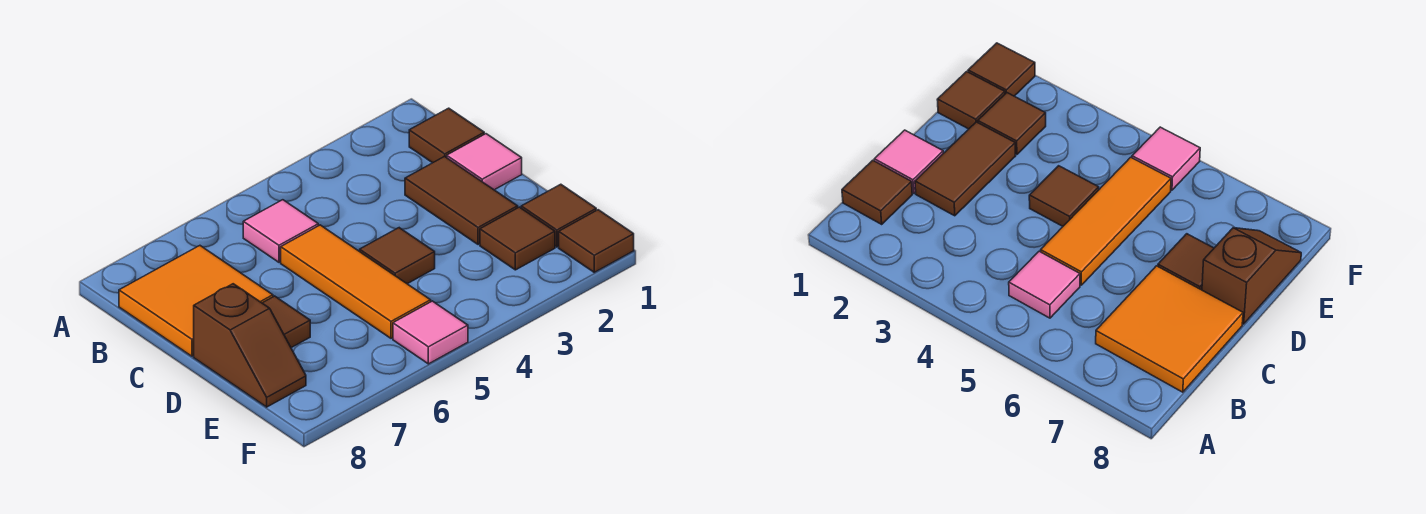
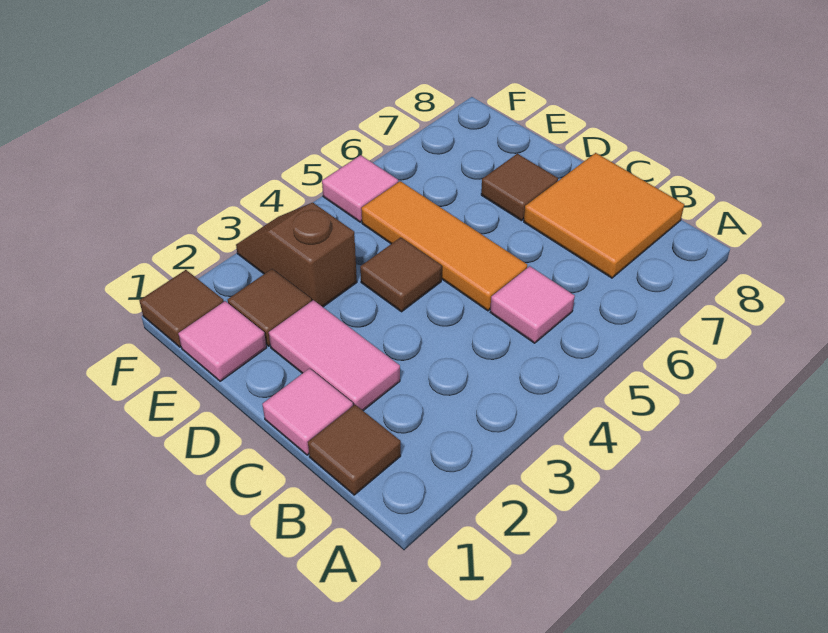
brown 1x2 tile [405,156,518,245] -> pink 1x2 tile [269,300,400,411]
brown 1x2 slope [194,284,306,407] -> brown 1x2 slope moved to [236,203,357,307]
brown 1x1 tile [521,184,596,247] -> pink 1x1 tile [178,301,266,381]

